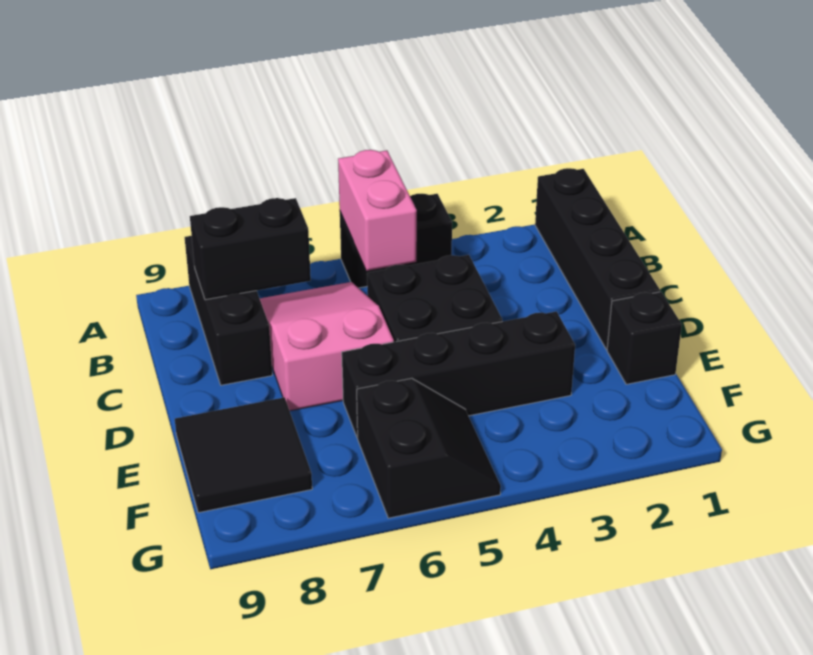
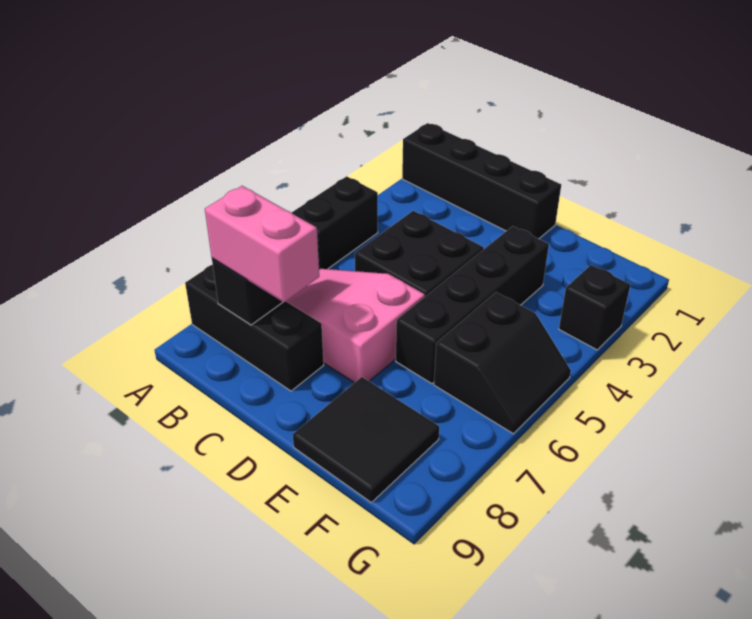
pink 1x2 brick [338,150,417,271] -> pink 1x2 brick moved to [205,186,319,302]
black 1x1 brick [607,292,682,384] -> black 1x1 brick moved to [559,265,630,350]
black 2x2 slope [357,378,501,518] -> black 2x2 slope turned to [434,292,571,434]

